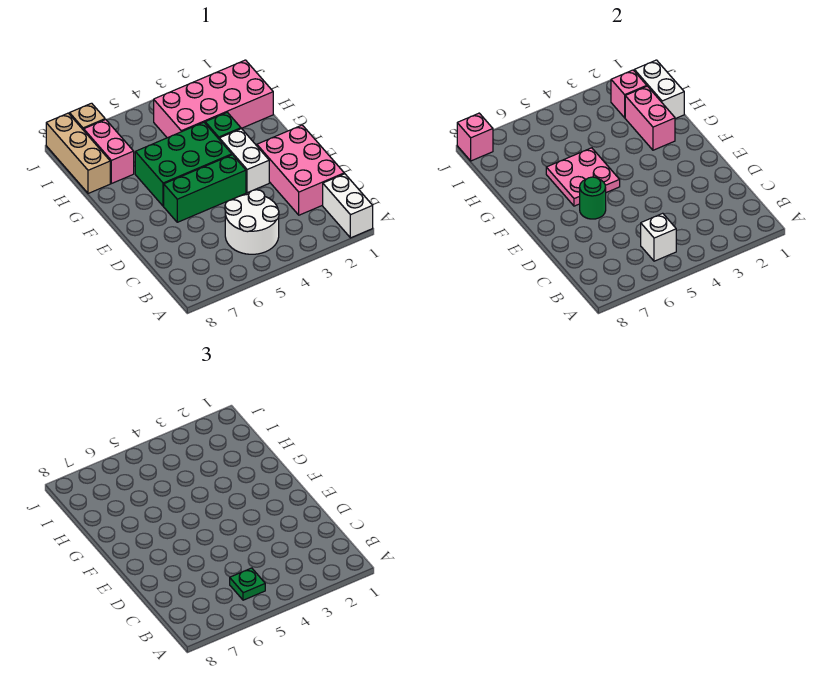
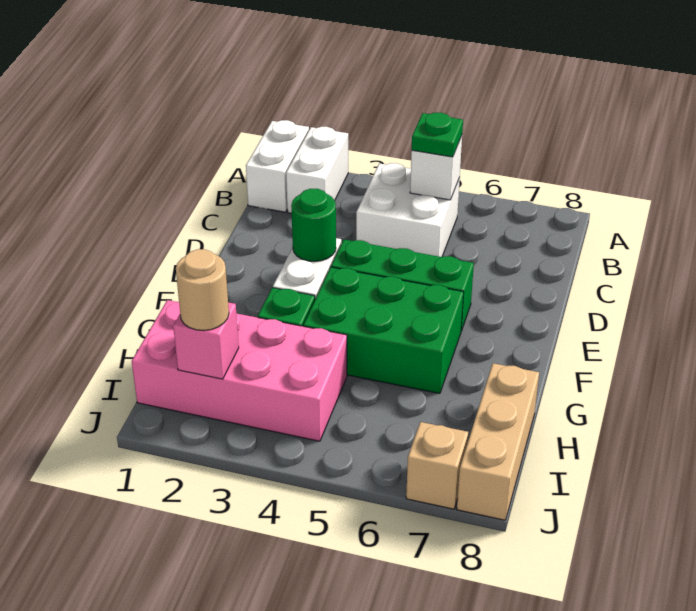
white 2x2 round brick [225,190,279,254] -> white 2x2 brick [356,163,460,257]
pink 2x3 brick [257,125,344,215] -> none
green 1x1 round brick [580,177,606,219] -> green 1x1 round brick moved to [291,189,336,262]
pink 2x2 plate [546,148,620,206] -> none
pink 1x2 brick [625,86,675,150] -> none
white 1x2 brick [634,60,684,119] -> white 1x2 brick moved to [286,127,348,213]
pink 1x2 brick [84,120,134,184] -> none
none -> tan 1x1 round brick [176,249,229,330]
pink 1x1 brick [457,113,493,161] -> none

